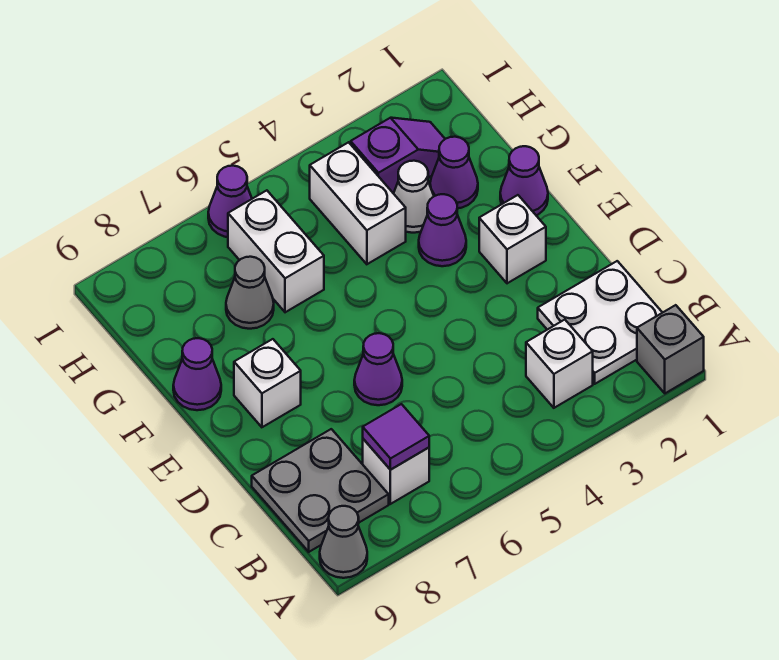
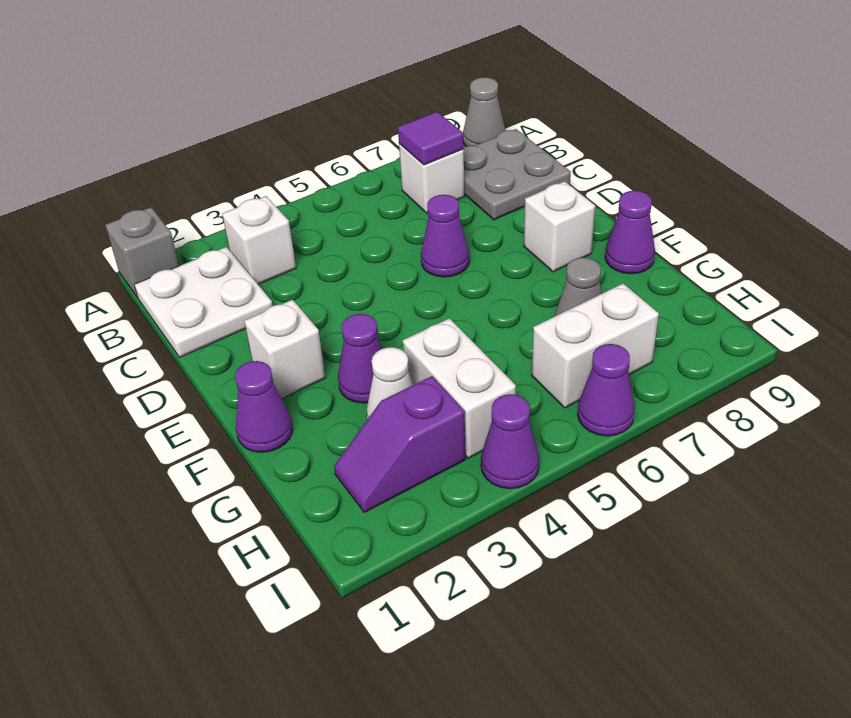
purple 1x1 cone [430,137,478,208] -> purple 1x1 cone moved to [481,394,539,489]
white 1x2 brick [228,190,324,312] -> white 1x2 brick turned to [532,284,659,408]

